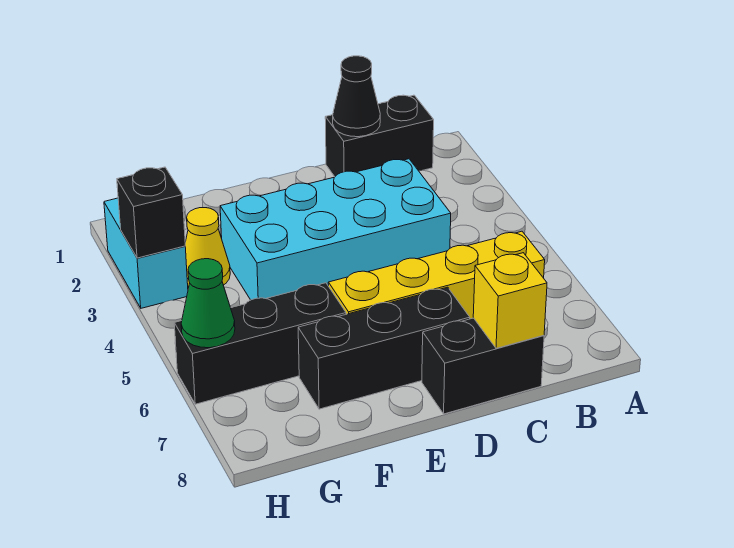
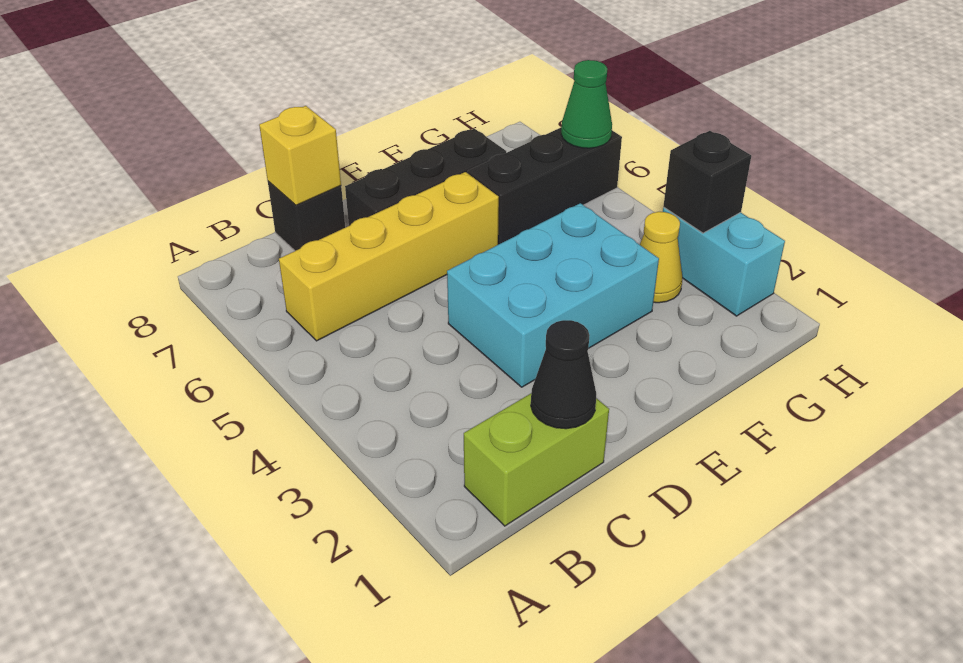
black 1x2 brick [325,95,434,177] -> lime 1x2 brick [464,394,609,526]
cyan 2x4 brick [220,159,451,300] -> cyan 2x3 brick [447,203,659,387]
black 1x2 brick [422,318,544,414] -> black 1x1 brick [268,181,345,251]

